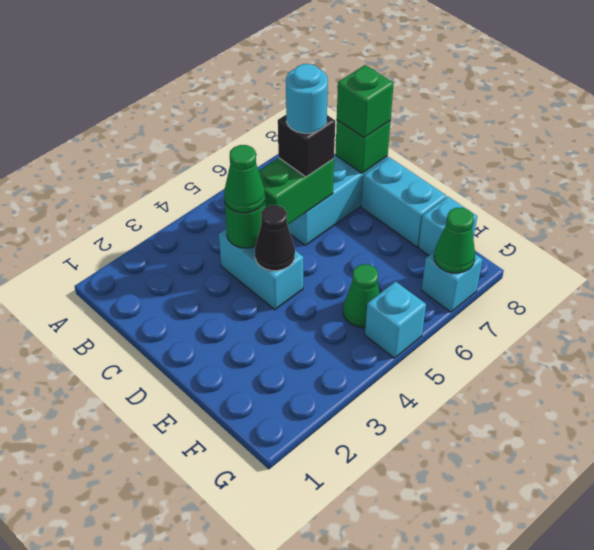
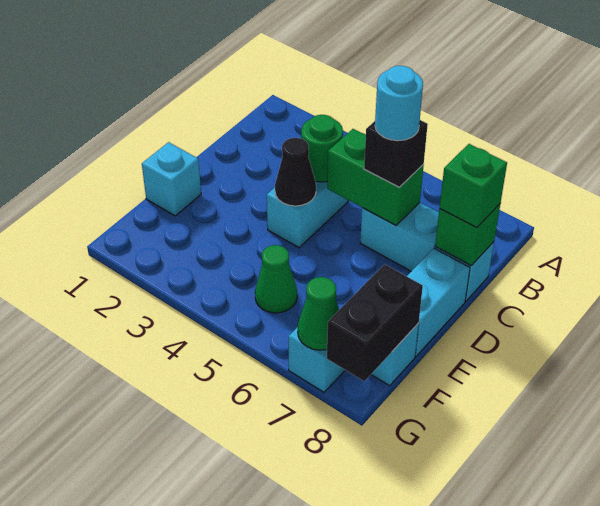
green 1x1 cone [224,145,265,213] -> none
none -> black 1x2 brick [327,264,423,381]
cyan 1x1 brick [365,282,426,358] -> cyan 1x1 brick moved to [142,142,201,216]

